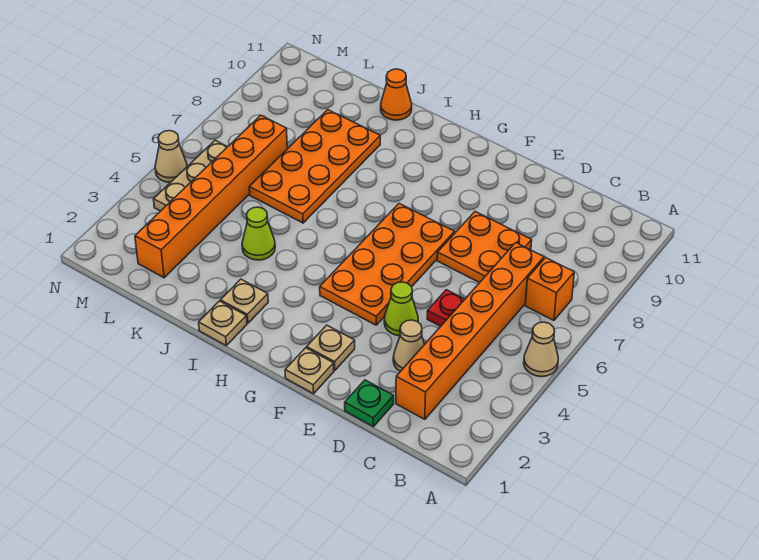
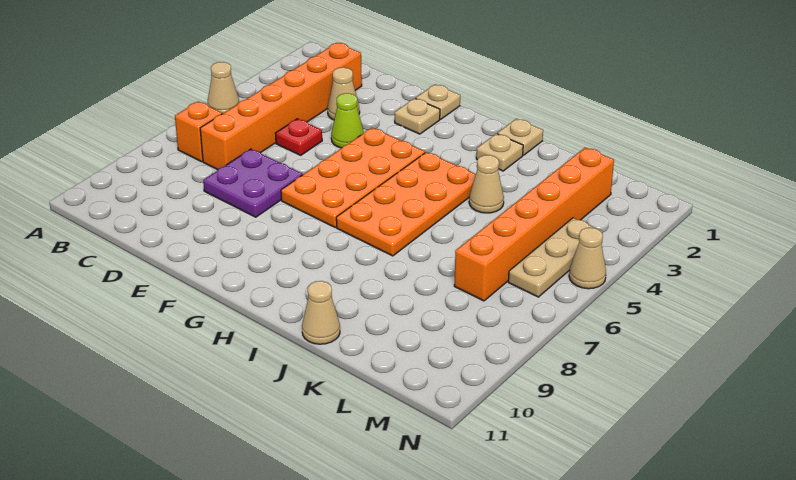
green 1x1 plate [345,380,394,427] -> none
orange 2x2 plate [437,212,532,283] -> purple 2x2 plate [203,149,302,217]
lime 1x1 cone [242,207,275,260] -> tan 1x1 cone [469,155,504,213]
orange 2x4 plate [249,110,380,223] -> orange 2x4 plate moved to [336,152,476,256]
orange 1x1 cone [381,69,412,120] -> tan 1x1 cone [302,281,340,344]

